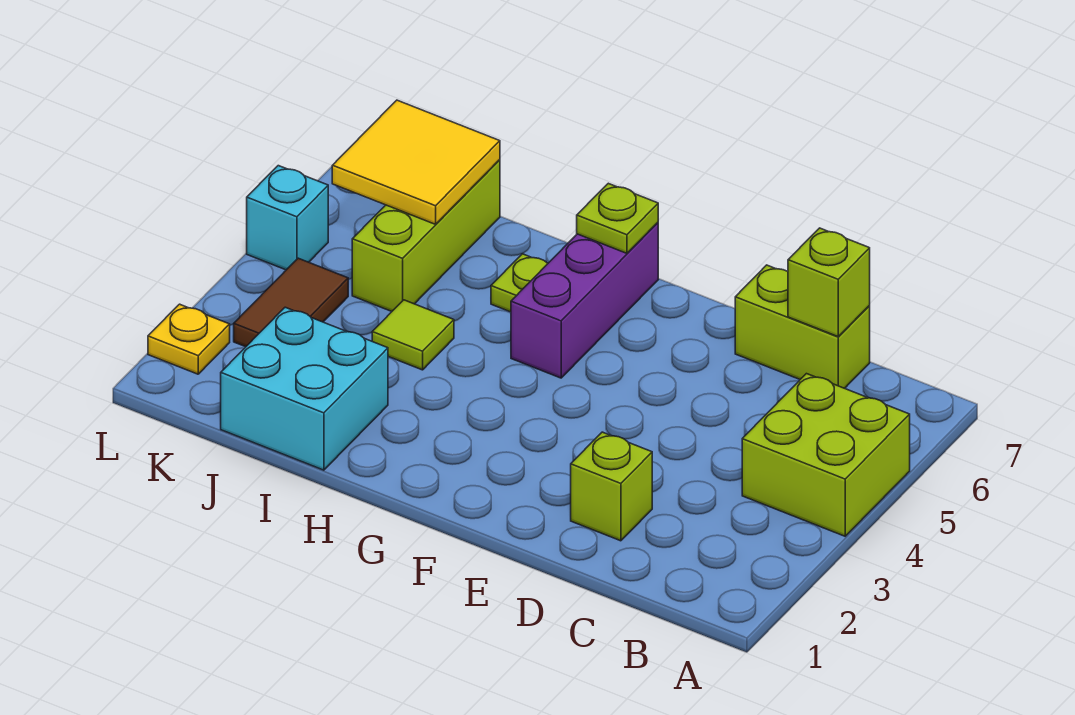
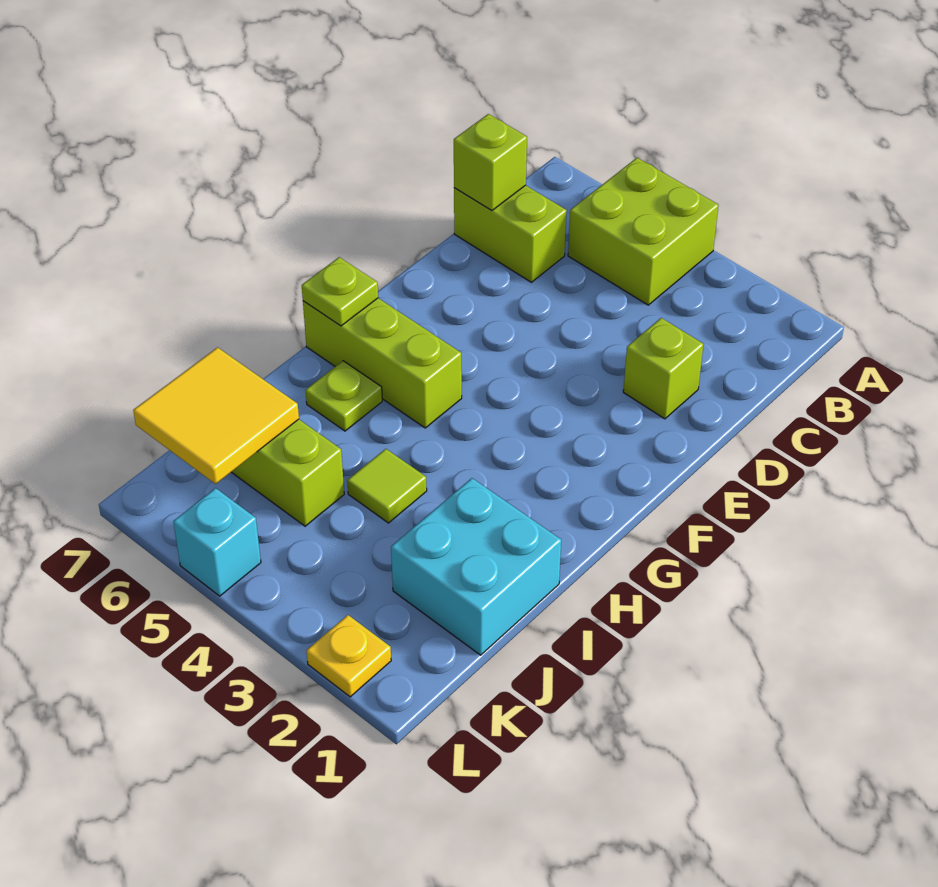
lime 1x2 brick [735,265,870,388] -> lime 1x2 brick turned to [454,185,567,282]
purple 1x3 brick [511,223,658,378] -> lime 1x3 brick [303,298,462,428]
brown 1x2 tile [234,258,348,347] -> none

